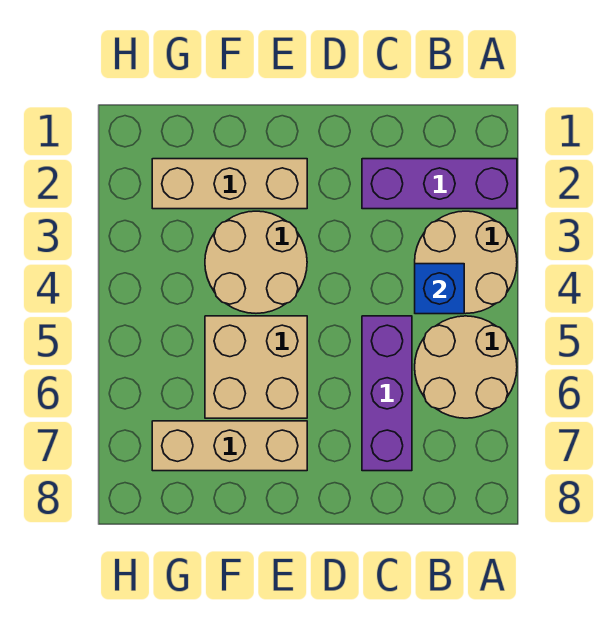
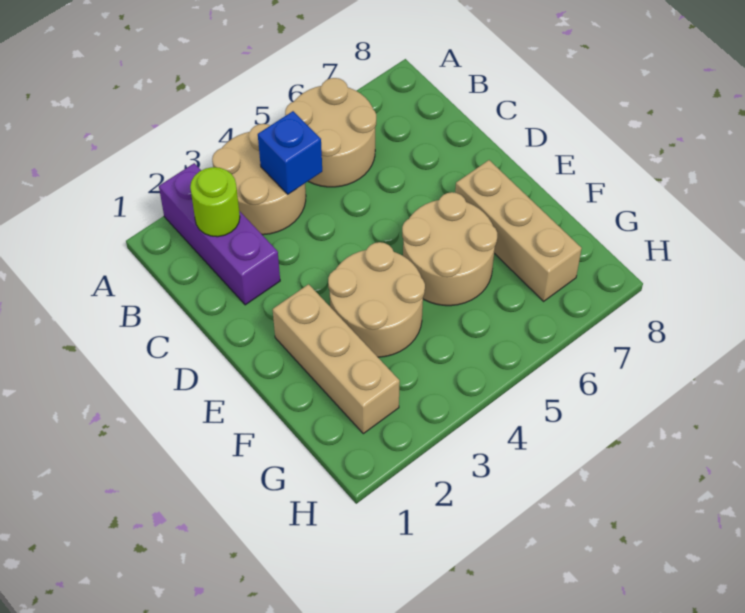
none -> lime 1x1 round brick [190,167,240,237]
purple 1x3 brick [362,316,412,471] -> none
tan 2x2 brick [205,316,307,418] -> tan 2x2 round brick [402,192,497,306]

